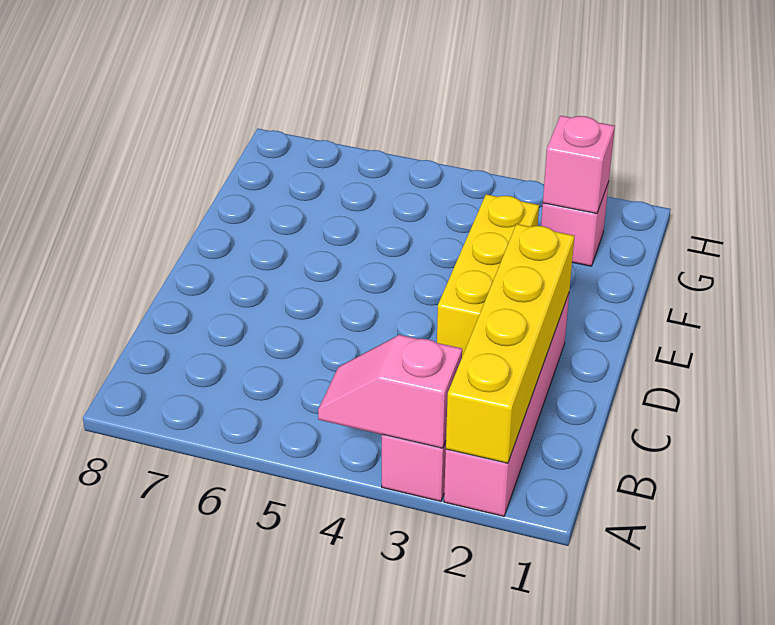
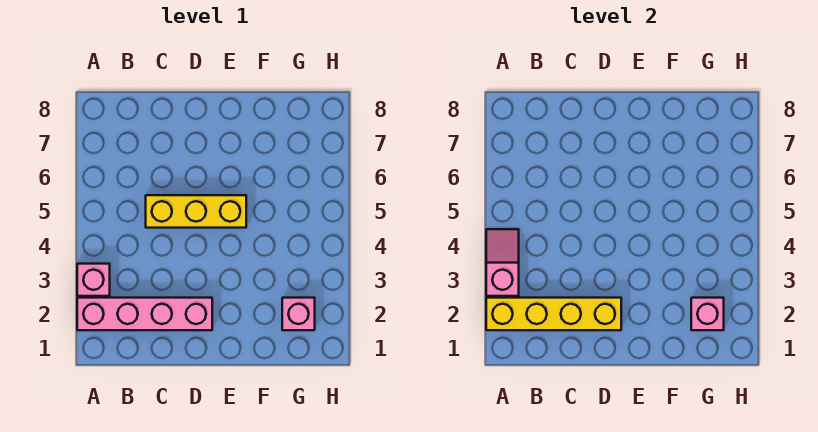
yellow 1x3 brick [437,194,539,356] -> yellow 1x3 brick moved to [146,195,246,228]

